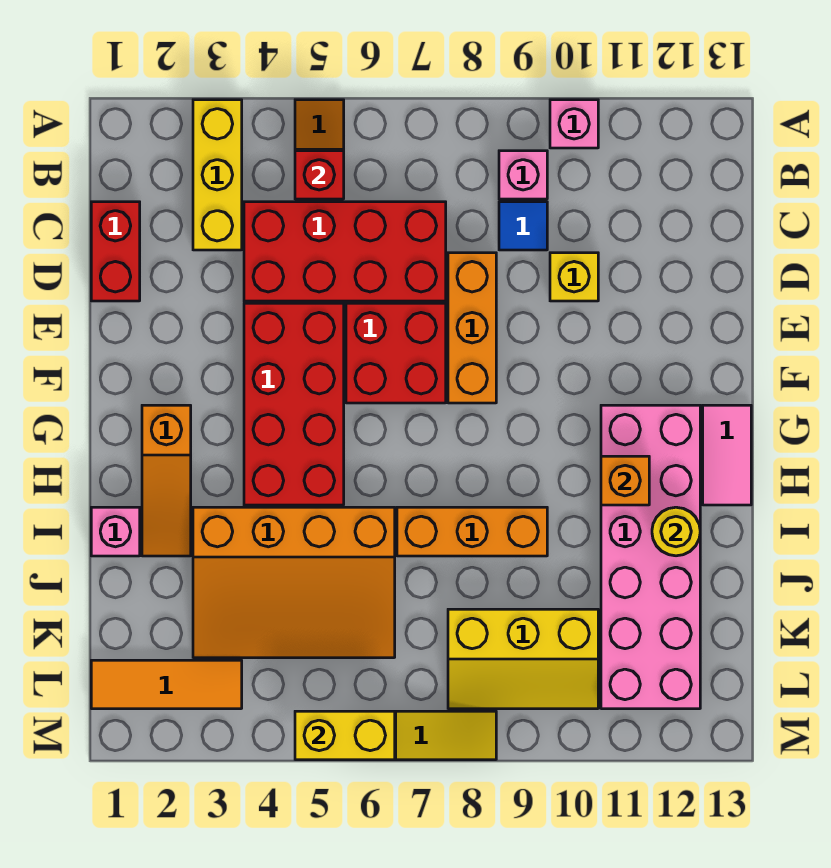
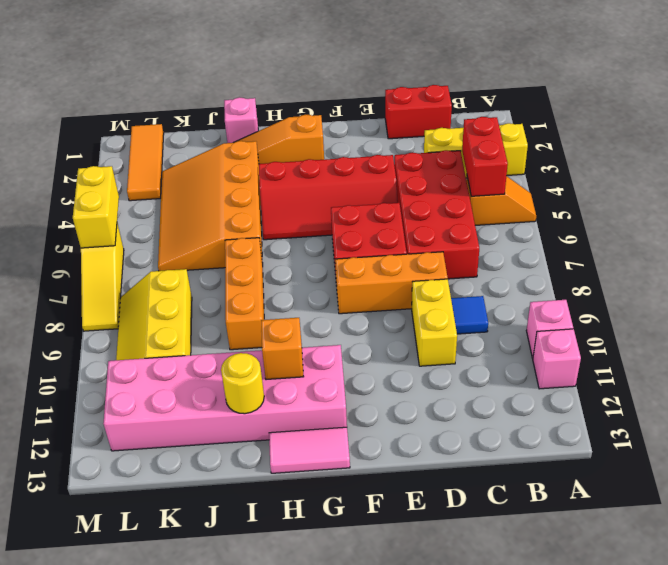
red 1x1 brick [295,151,344,199] -> red 1x2 brick [462,117,508,196]
pink 1x1 brick [499,151,547,199] -> pink 1x1 brick moved to [533,329,581,389]
yellow 1x1 brick [550,253,598,301] -> yellow 1x2 brick [412,279,457,366]
red 2x4 brick [244,303,344,505] -> red 2x4 slope [259,155,398,240]

